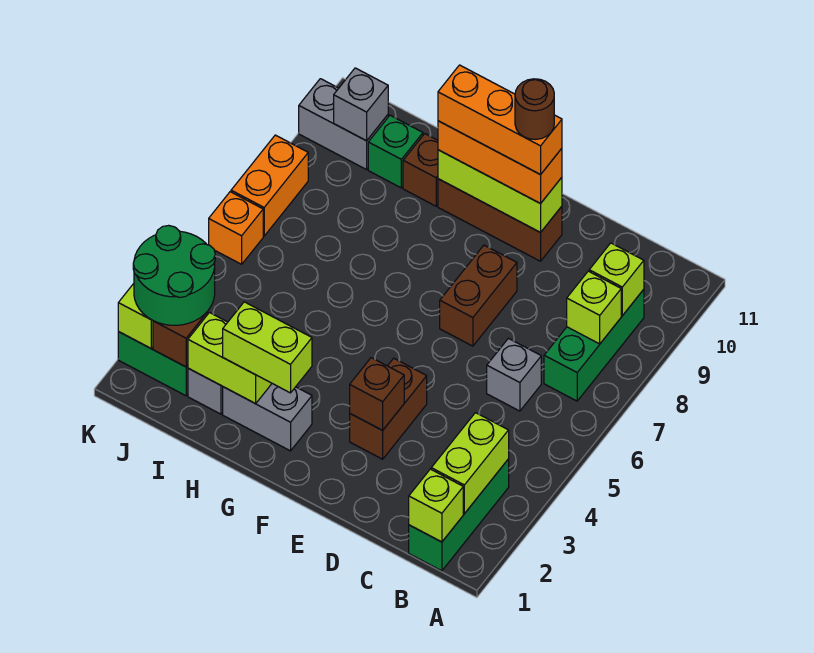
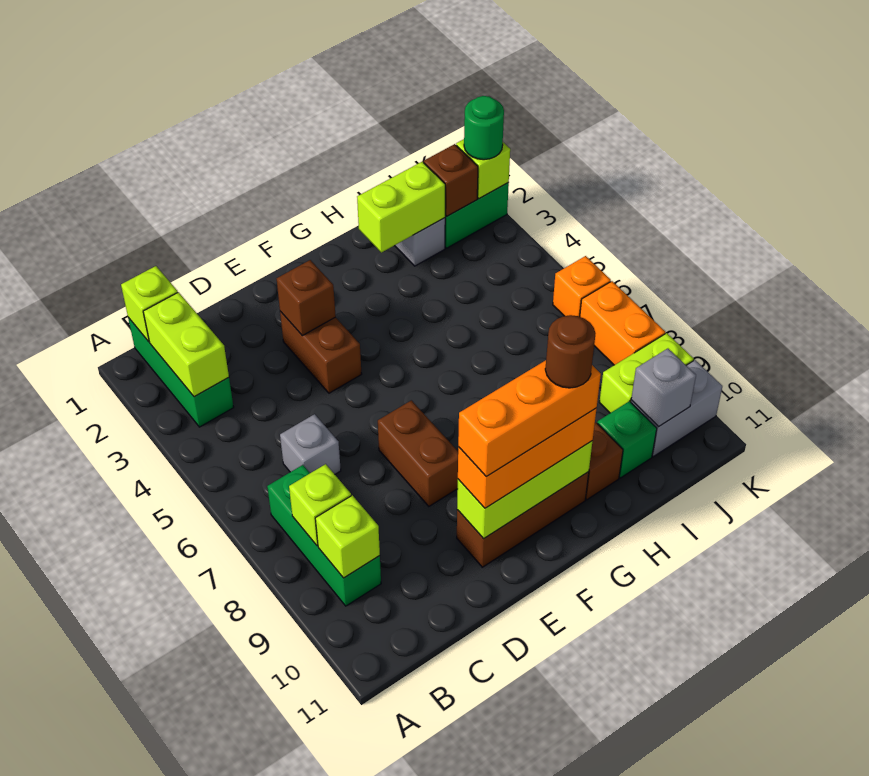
brown 1x1 round brick [515,79,554,139] -> brown 1x1 round brick moved to [545,315,596,388]
grey 1x2 brick [223,384,312,451] -> none
lime 1x2 brick [223,302,312,393] -> lime 1x2 brick moved to [599,333,694,413]
green 2x2 round brick [133,225,215,325] -> green 1x1 round brick [464,96,504,160]

